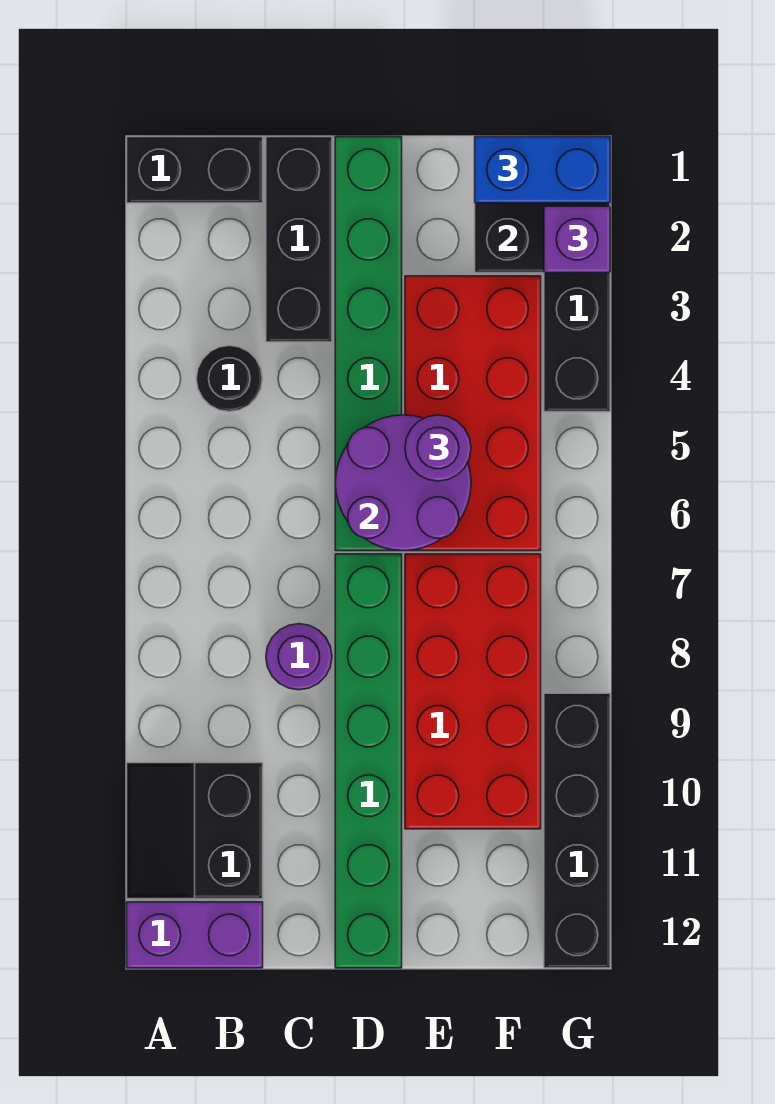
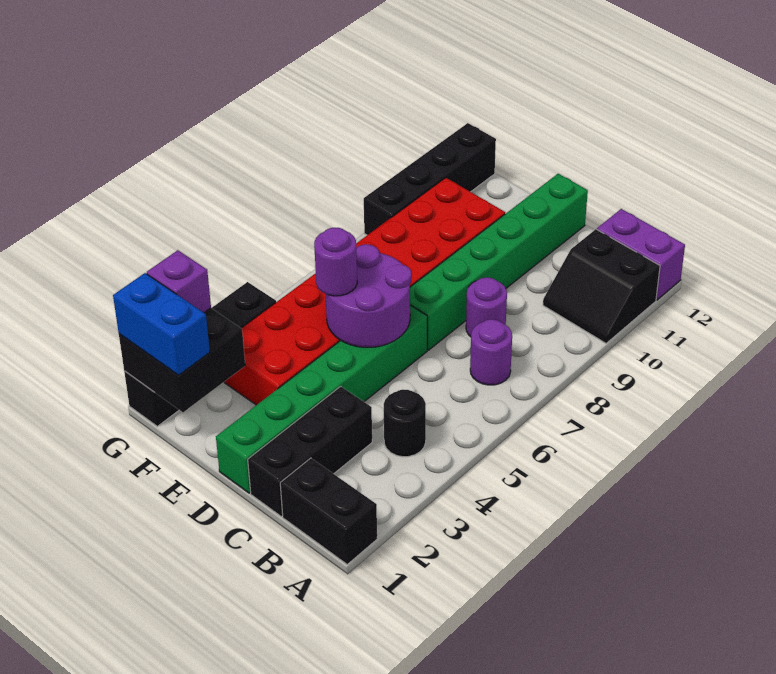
black 2x2 slope [127,763,263,899] -> black 2x2 slope turned to [543,229,660,343]
none -> purple 1x1 round brick [470,319,512,385]

